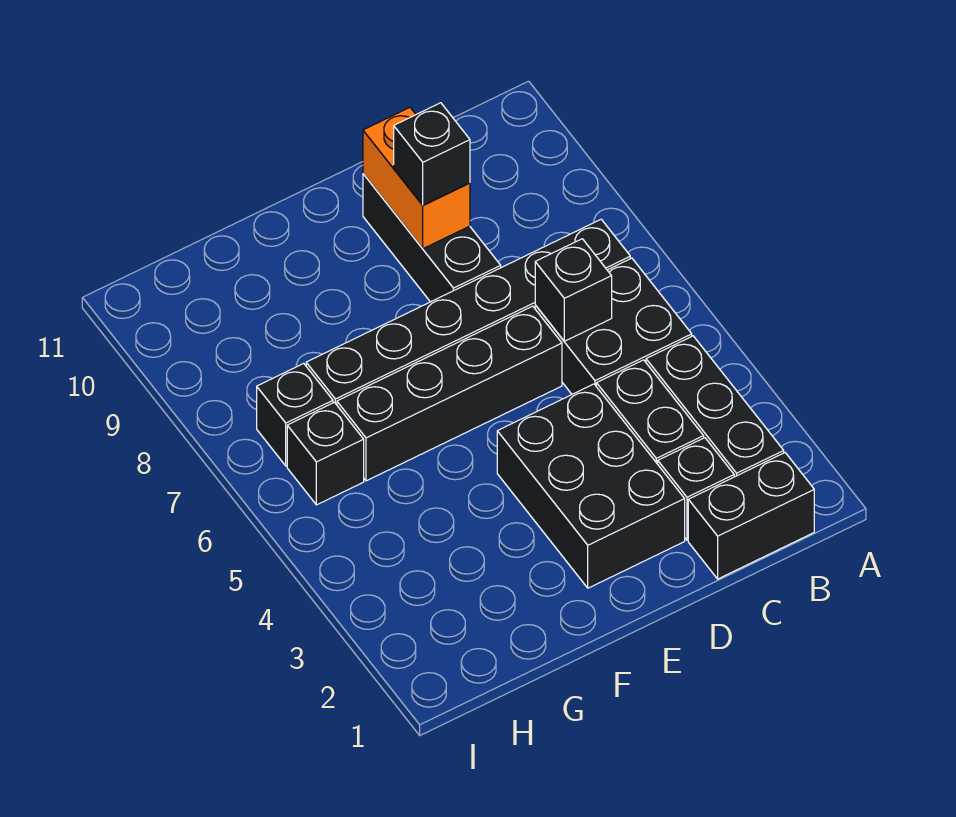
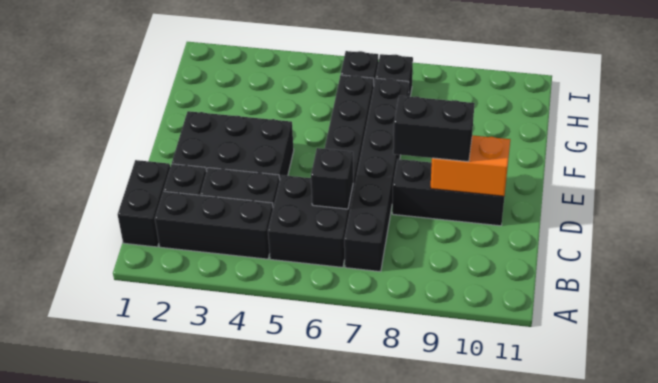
black 1x1 brick [394,103,470,205] -> black 1x2 brick [393,96,475,162]

